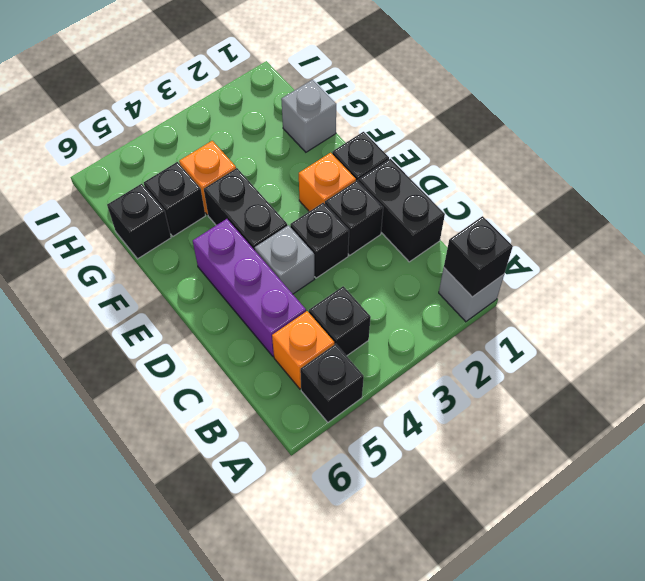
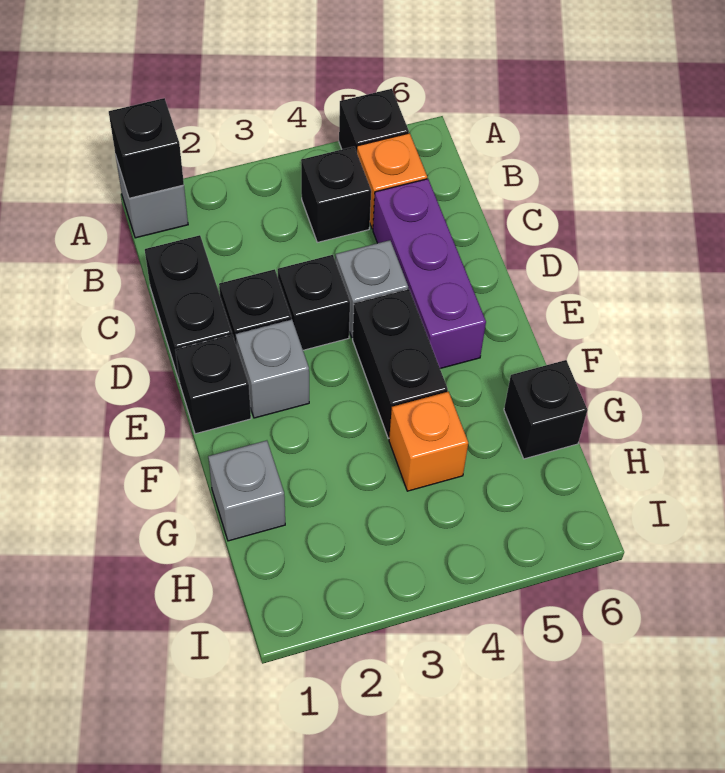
orange 1x1 brick [299,153,356,211] -> grey 1x1 brick [236,319,309,418]
black 1x1 brick [144,162,205,236] -> none

